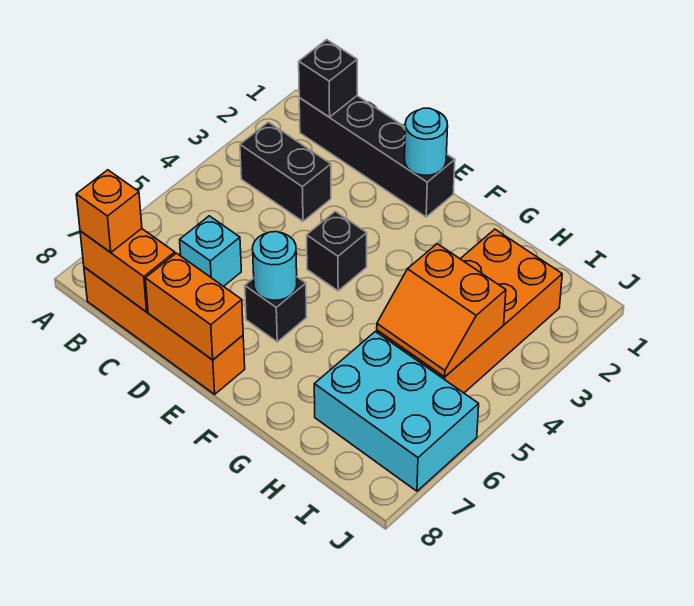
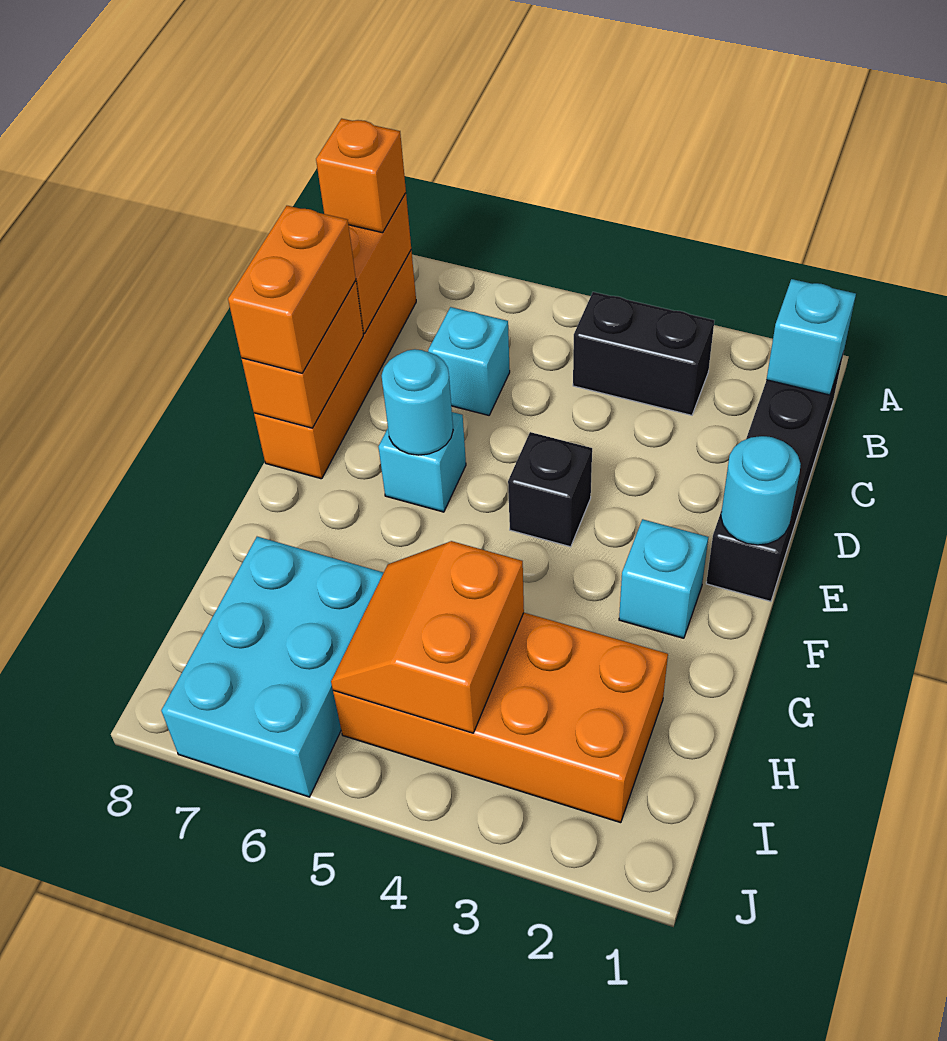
black 1x1 brick [299,40,357,117] -> cyan 1x1 brick [766,279,856,395]
black 1x2 brick [240,122,331,221] -> black 1x2 brick turned to [573,292,714,415]
none -> orange 1x2 brick [228,206,356,373]
black 1x1 brick [245,277,307,342] -> cyan 1x1 brick [378,412,466,512]
none -> cyan 1x1 brick [619,519,708,638]

